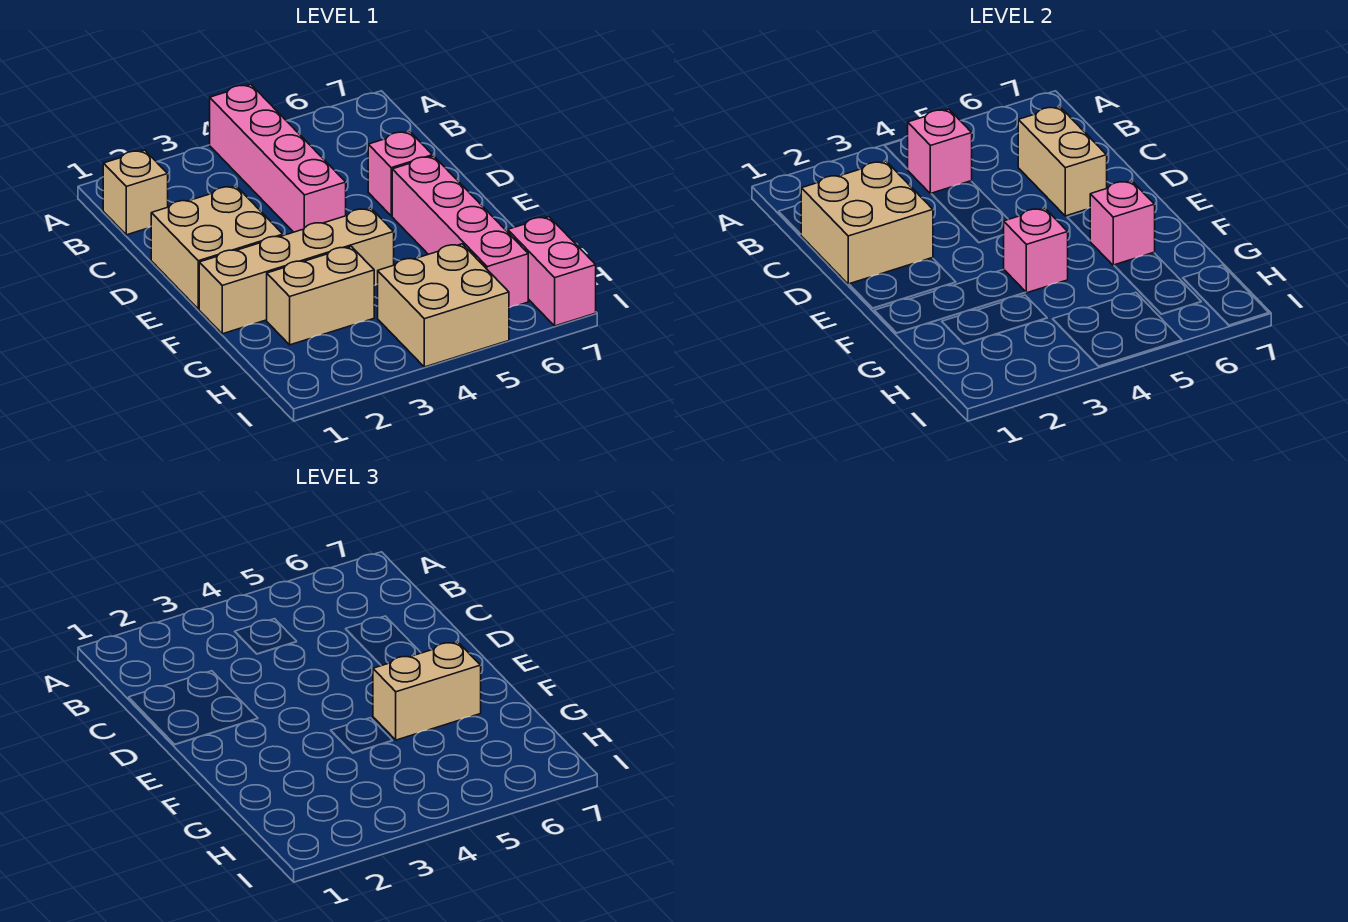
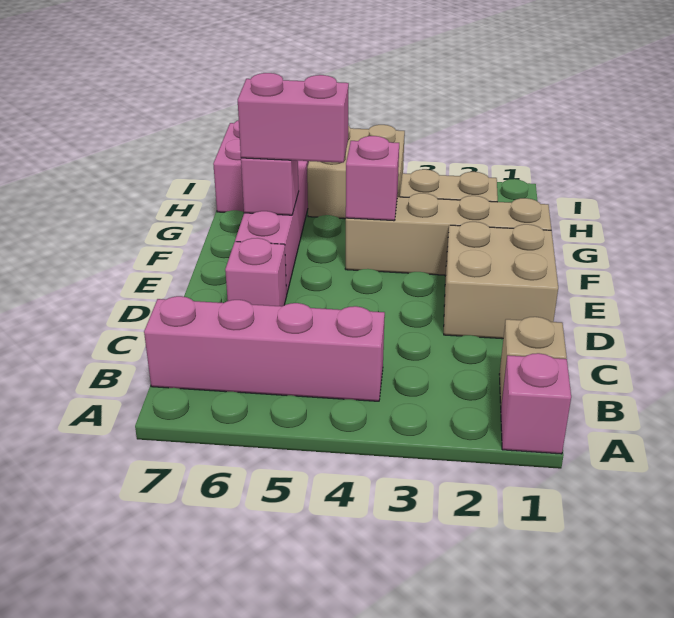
pink 1x4 brick [210,84,346,232] -> pink 1x4 brick turned to [144,296,385,401]
pink 1x1 brick [908,109,972,194] -> pink 1x1 brick moved to [501,353,571,454]
tan 2x2 brick [801,161,933,284] -> none
tan 1x2 brick [1018,107,1107,216] -> none
tan 1x2 brick [373,642,481,740] -> pink 1x2 brick [238,73,349,163]

